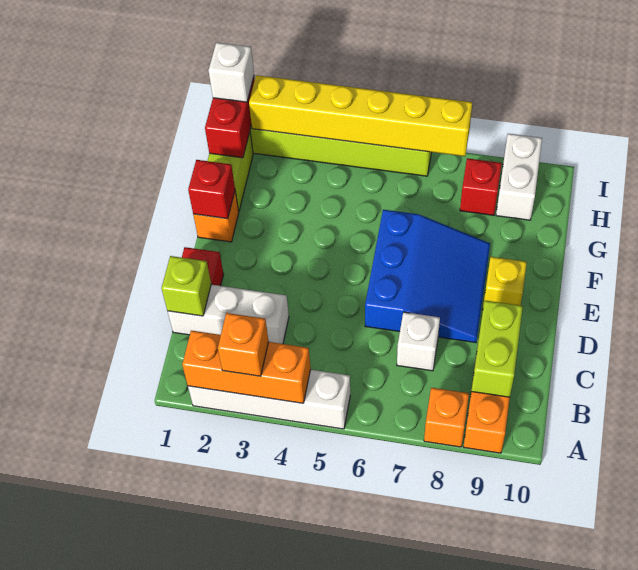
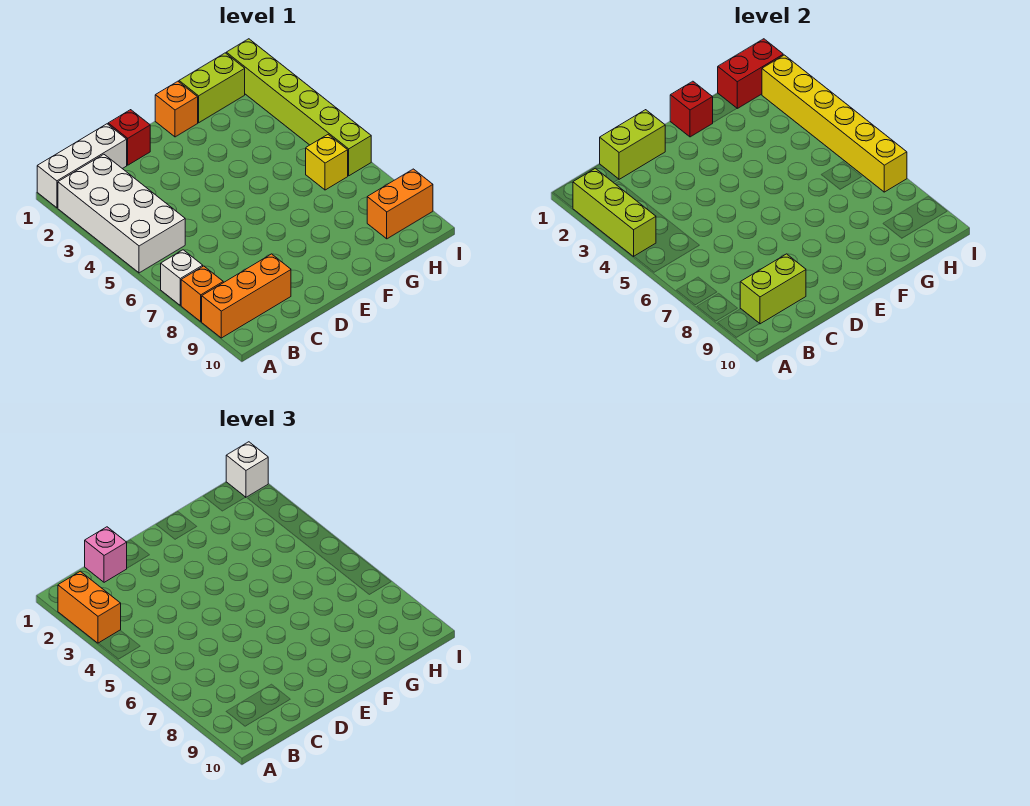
white 1x4 brick [188,370,350,429] -> white 2x4 brick [58,154,185,273]
orange 1x3 brick [182,331,311,403] -> lime 1x3 brick [573,168,656,256]
orange 1x1 brick [218,313,269,376] -> orange 1x2 brick [58,571,121,643]
white 1x3 brick [168,285,289,344] -> white 1x3 brick turned to [37,124,127,208]
lime 1x1 brick [162,256,211,316] -> lime 1x2 brick [600,110,665,179]
none -> pink 1x1 brick [85,527,127,582]
white 1x1 brick [397,312,440,371] -> white 1x1 brick moved to [161,250,203,305]
blue 3x3 slope [365,210,490,343] -> none
yellow 1x1 brick [483,257,527,306] -> yellow 1x1 brick moved to [306,135,348,190]
red 1x1 brick [460,158,502,215] -> none
white 1x2 brick [496,134,542,220] -> orange 1x2 brick [367,169,433,239]

